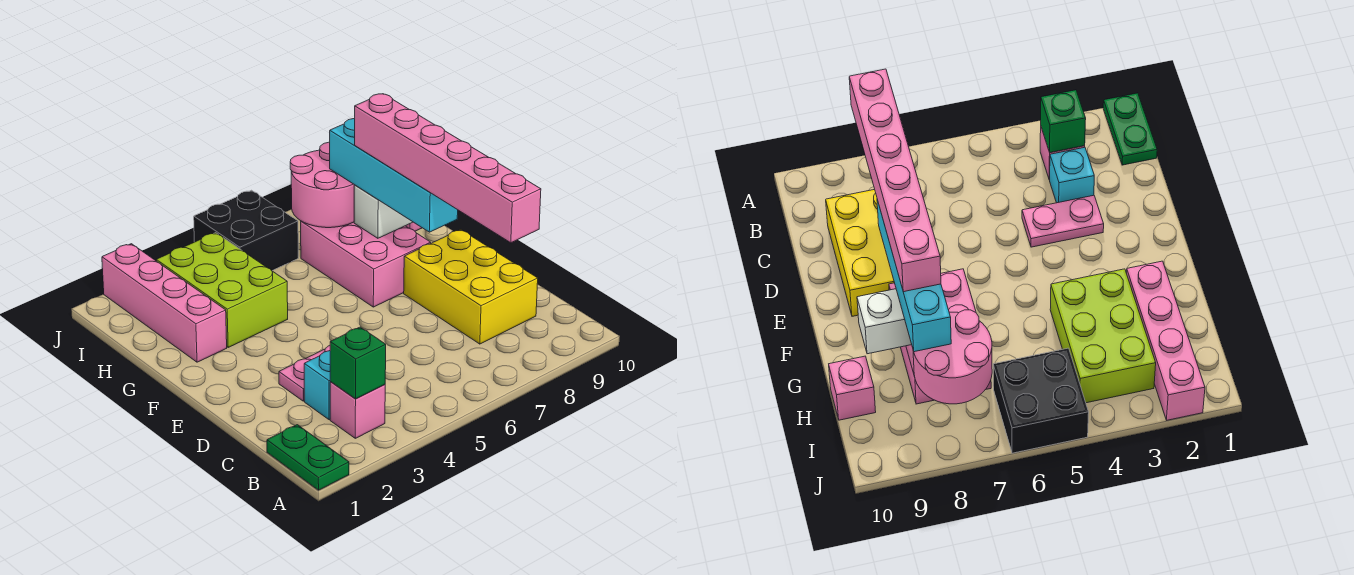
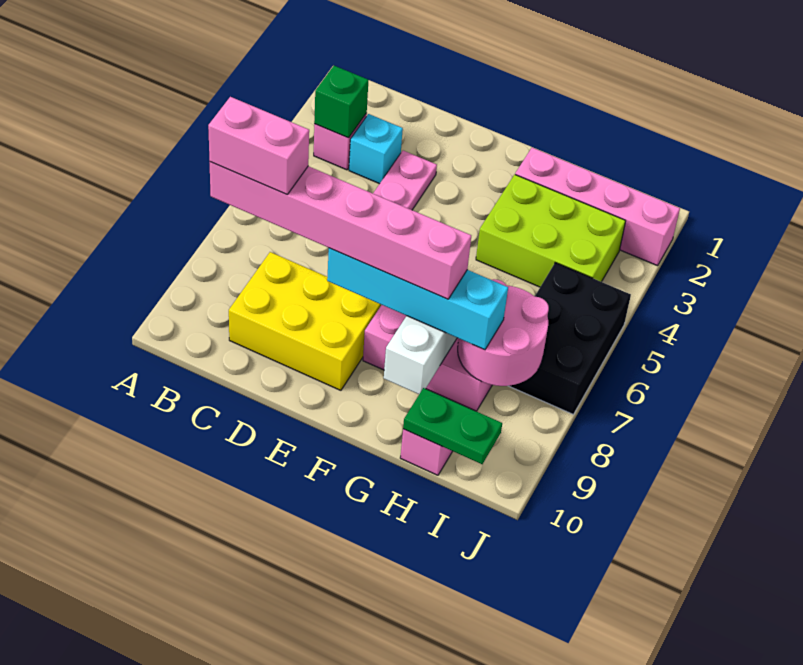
green 1x2 plate [267,425,349,490] -> green 1x2 plate moved to [403,388,502,464]
none -> pink 1x2 brick [208,97,309,194]
black 2x2 brick [194,190,298,271] -> black 2x3 brick [509,263,631,414]

